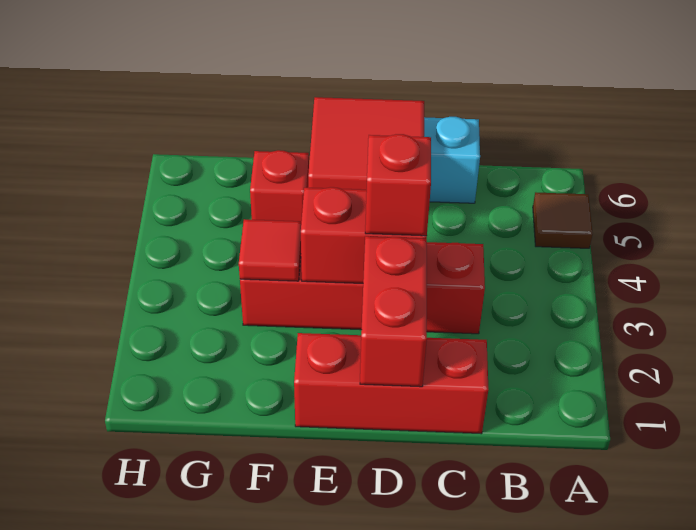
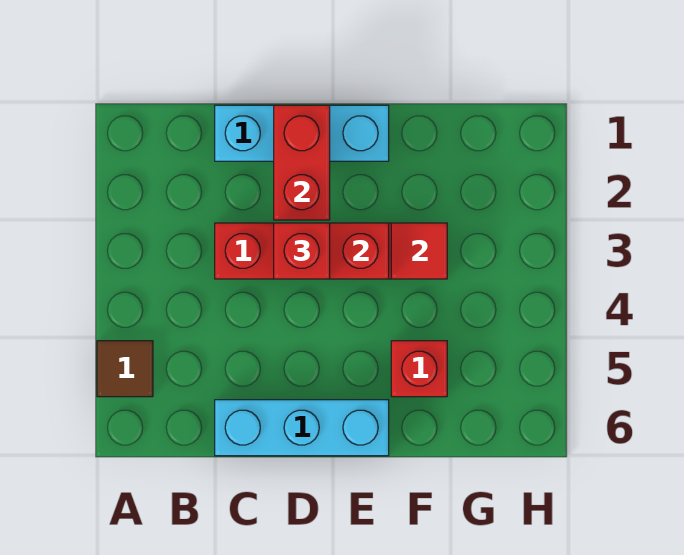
red 1x3 brick [294,333,488,434] -> cyan 1x3 brick [215,105,389,161]
red 2x2 tile [308,97,424,190] -> none

